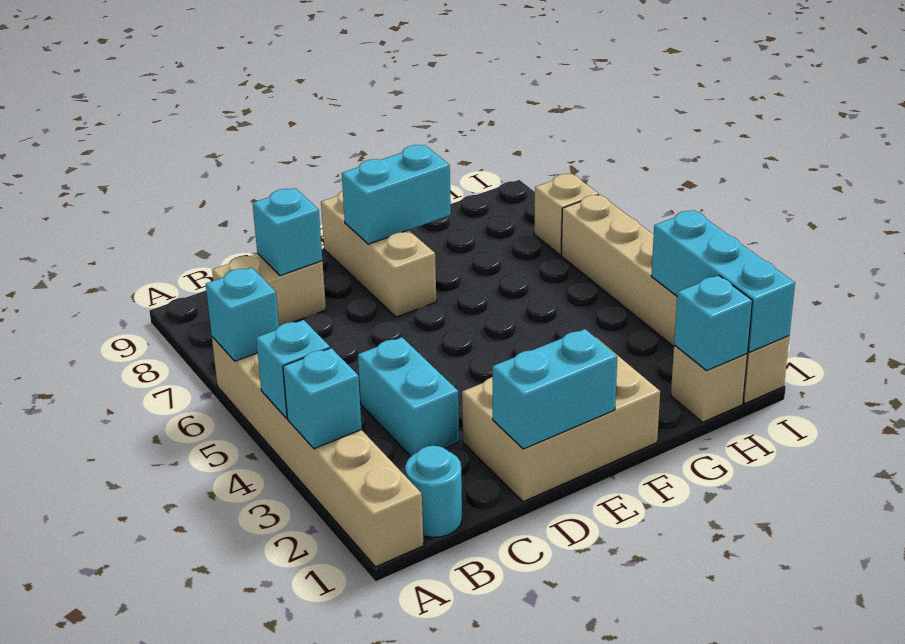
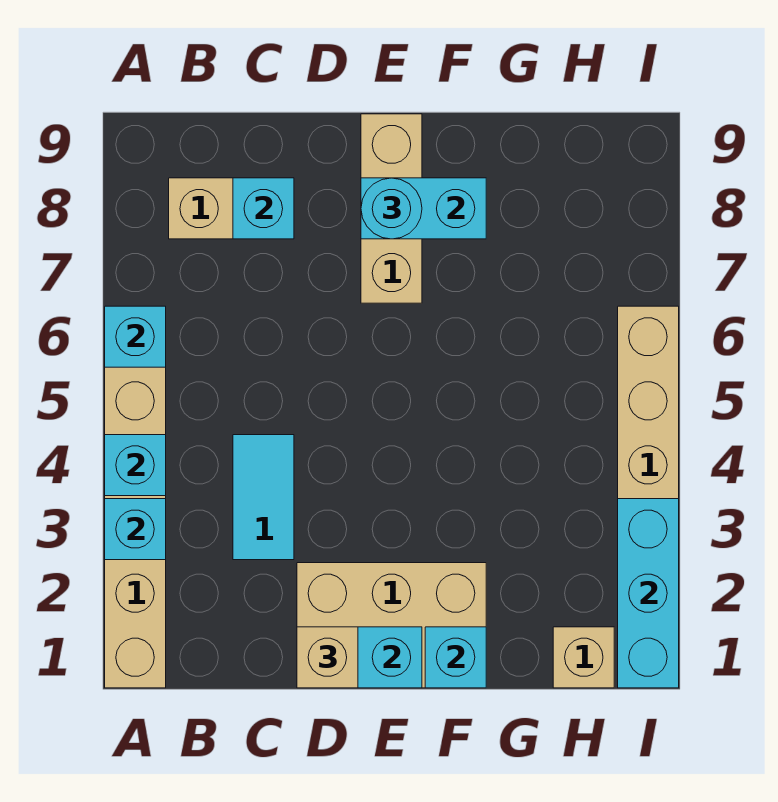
cyan 1x1 round brick [405,446,462,537] -> cyan 1x1 round brick moved to [361,178,422,239]
cyan 1x2 brick [358,337,459,456] -> cyan 1x2 tile [233,435,294,560]
cyan 1x1 brick [674,275,752,370] -> cyan 1x1 brick moved to [425,627,486,688]
tan 1x1 brick [534,174,599,255] -> tan 1x1 brick moved to [297,627,358,688]

